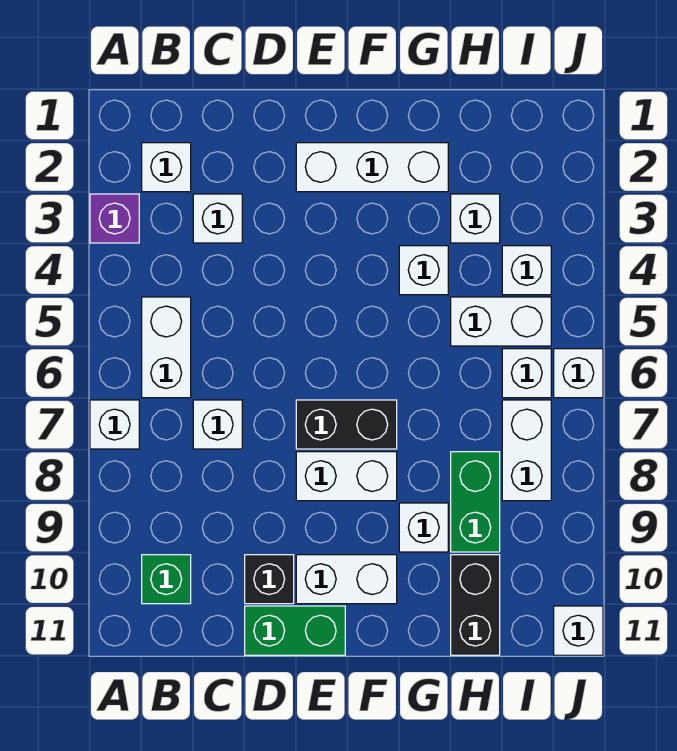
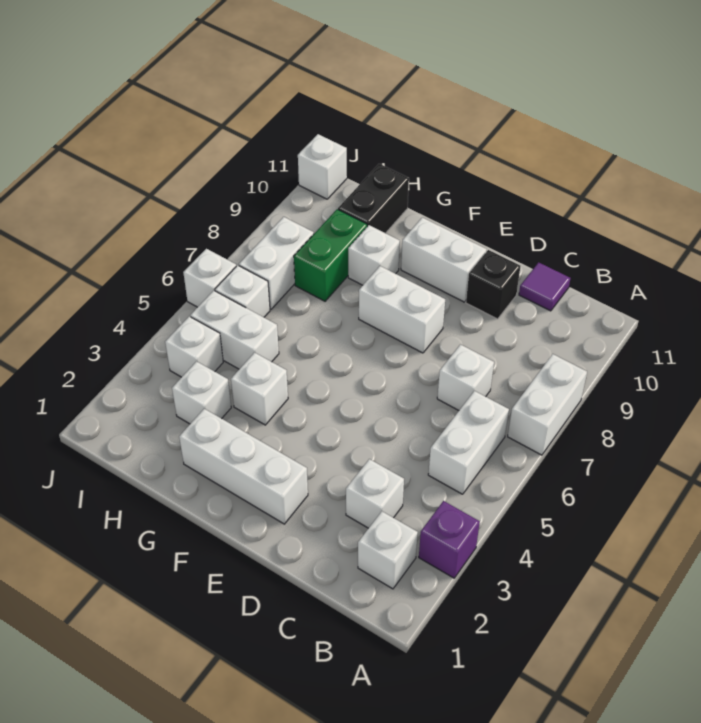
white 1x1 brick [90,400,139,449] -> white 1x2 brick [508,354,587,455]
green 1x1 brick [142,555,191,604] -> none
none -> purple 1x1 tile [519,262,570,311]
green 1x2 brick [245,606,345,655] -> none
black 1x2 brick [296,400,397,449] -> none

